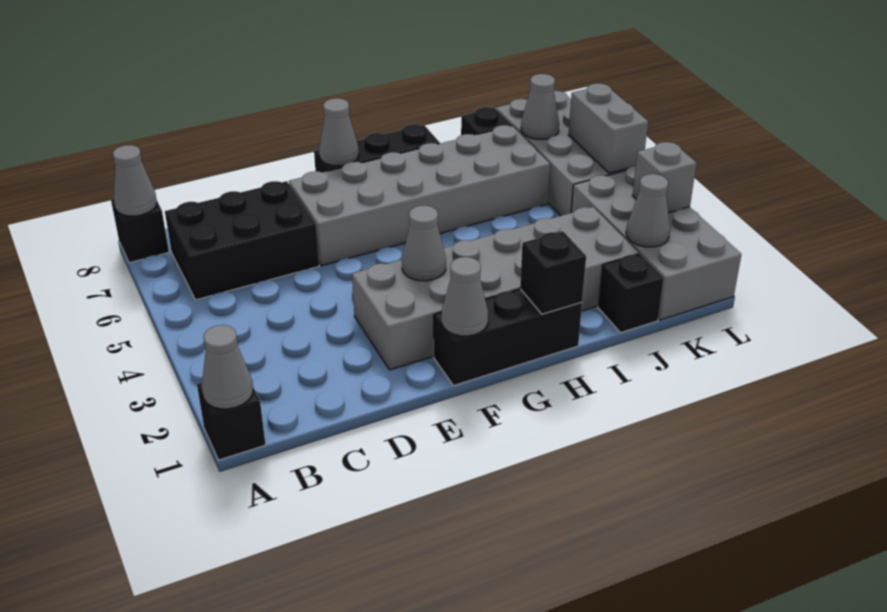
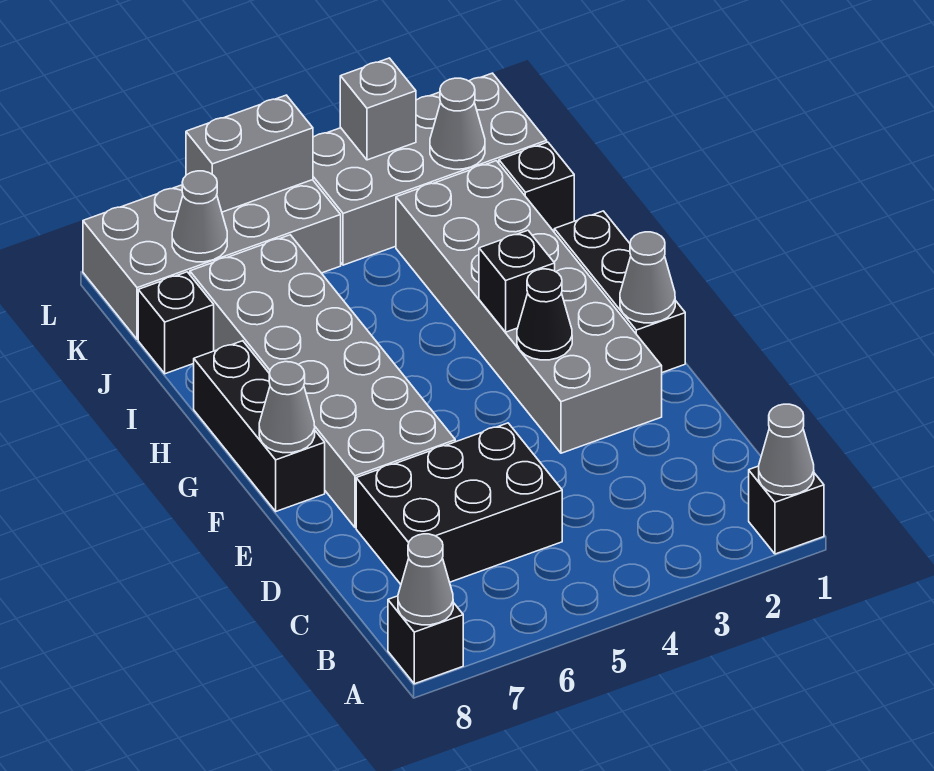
black 2x3 brick [165,181,319,300] -> black 2x3 brick turned to [356,423,562,584]
grey 1x1 cone [402,206,446,281] -> black 1x1 cone [517,269,572,360]
black 1x1 brick [520,231,586,314] -> black 1x1 brick moved to [479,230,555,332]

